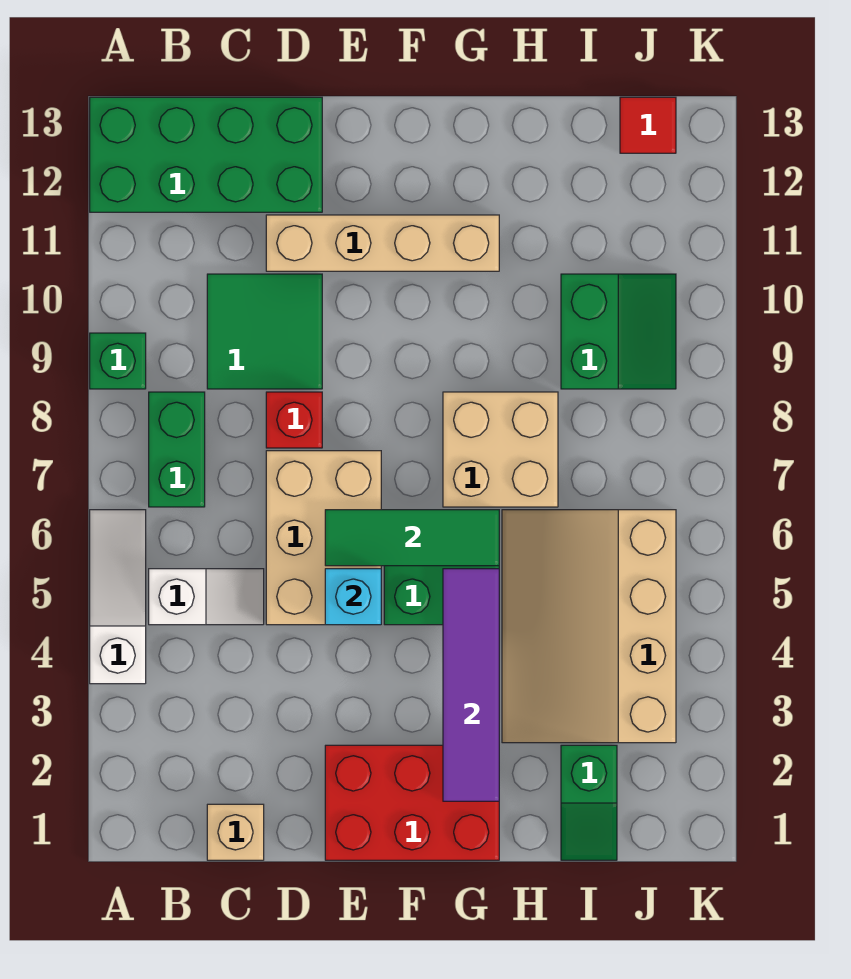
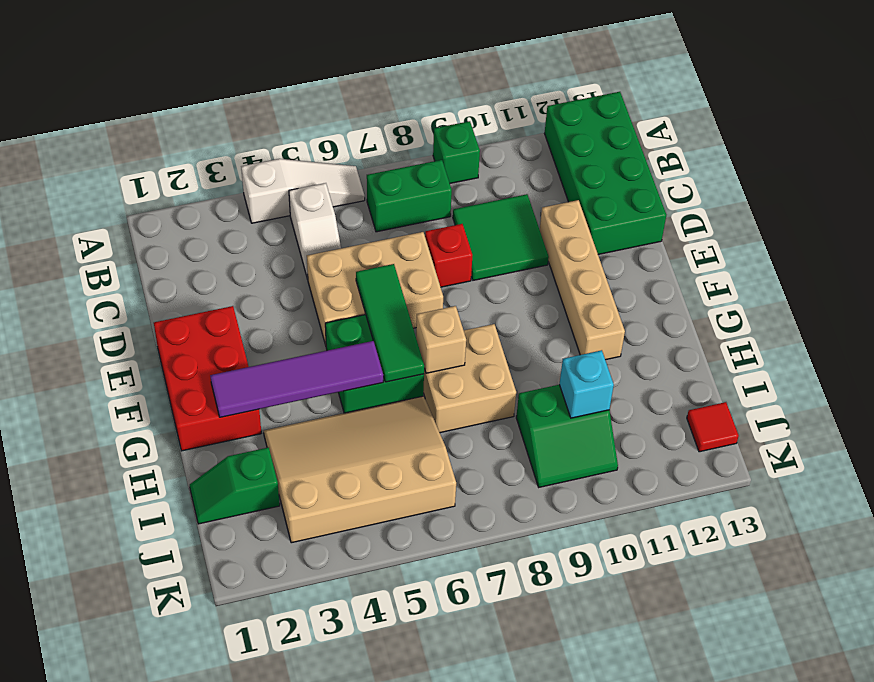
tan 1x1 brick [207,804,264,860] -> tan 1x1 brick moved to [416,306,466,373]
cyan 1x1 brick [325,569,381,625] -> cyan 1x1 brick moved to [559,350,614,418]

